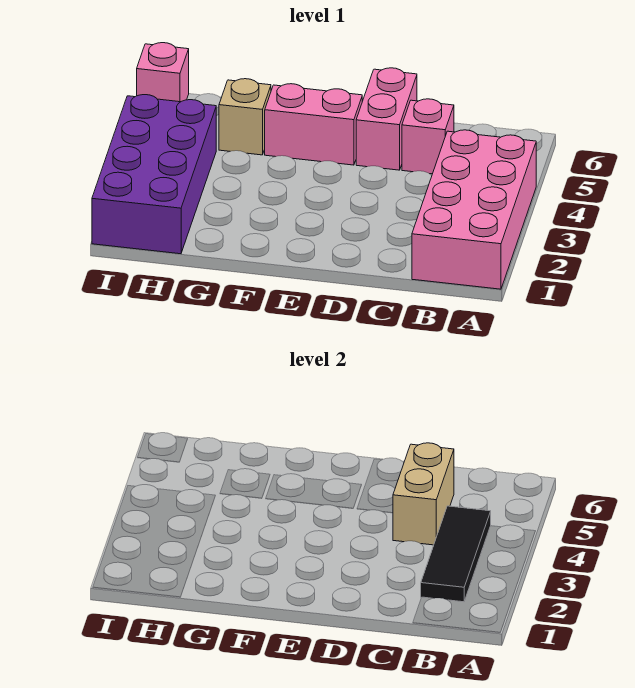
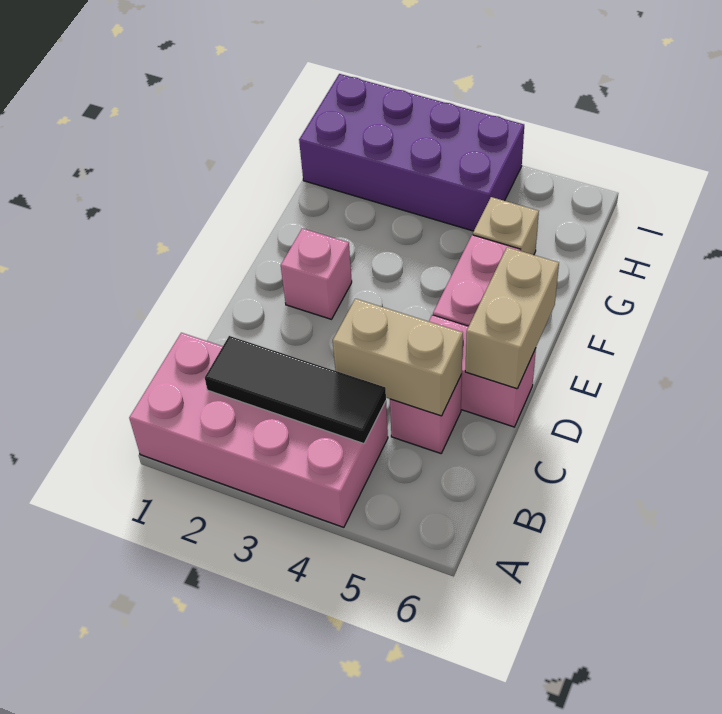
none -> tan 1x2 brick [465,247,559,389]
pink 1x1 brick [137,43,189,102] -> pink 1x1 brick moved to [281,228,352,319]

